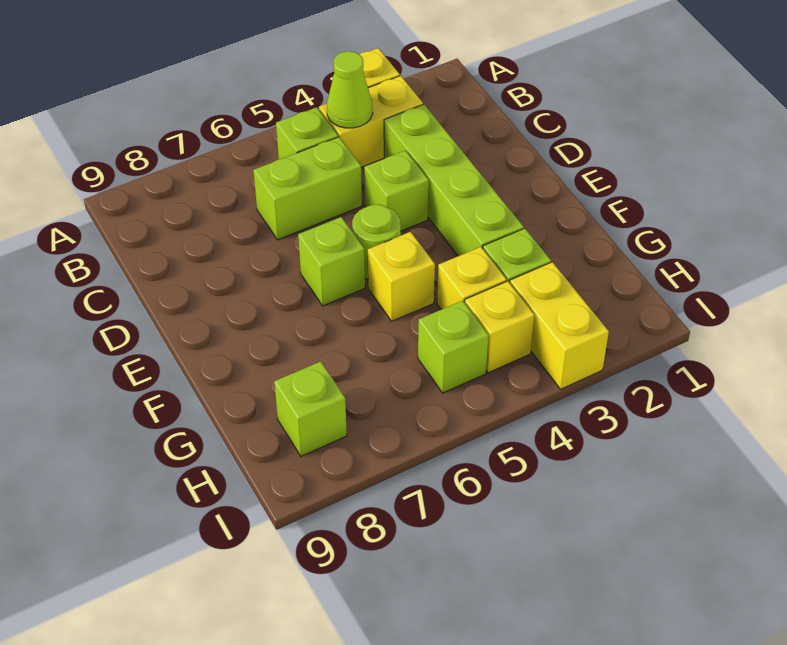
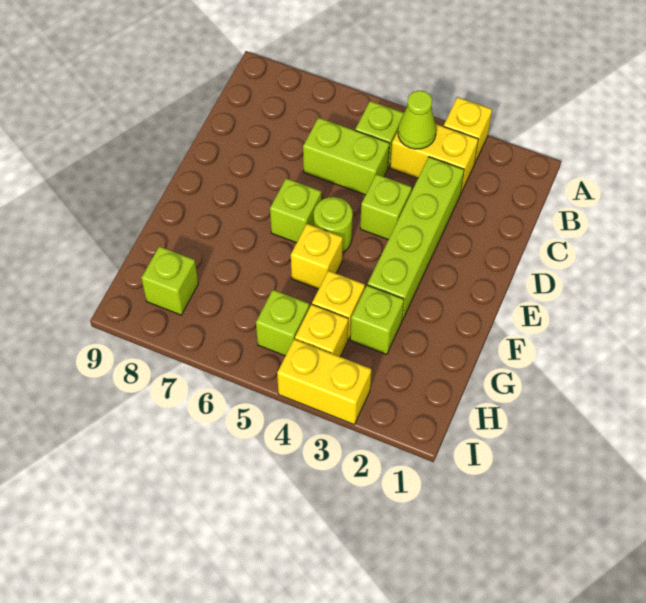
yellow 1x2 brick [510,262,609,389] -> yellow 1x2 brick turned to [277,339,371,424]

